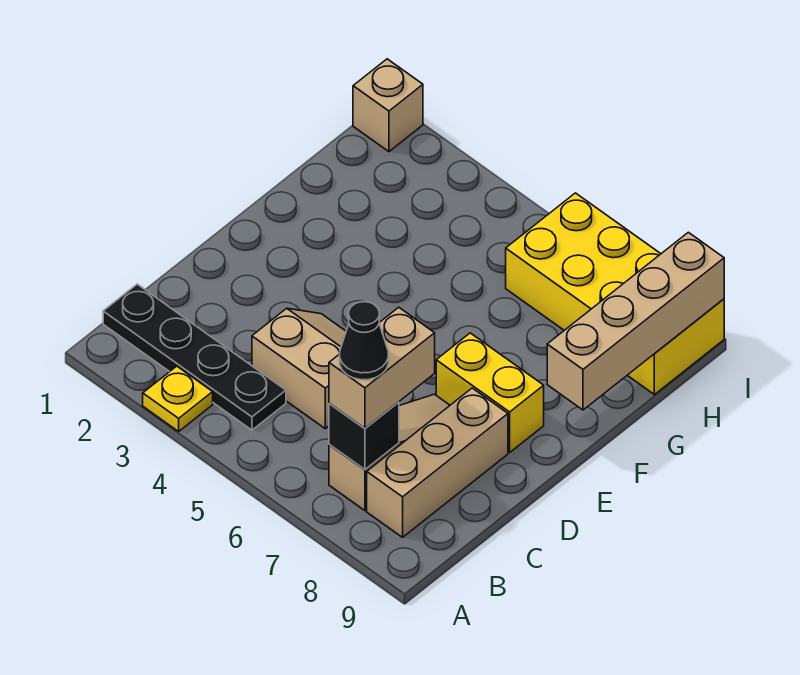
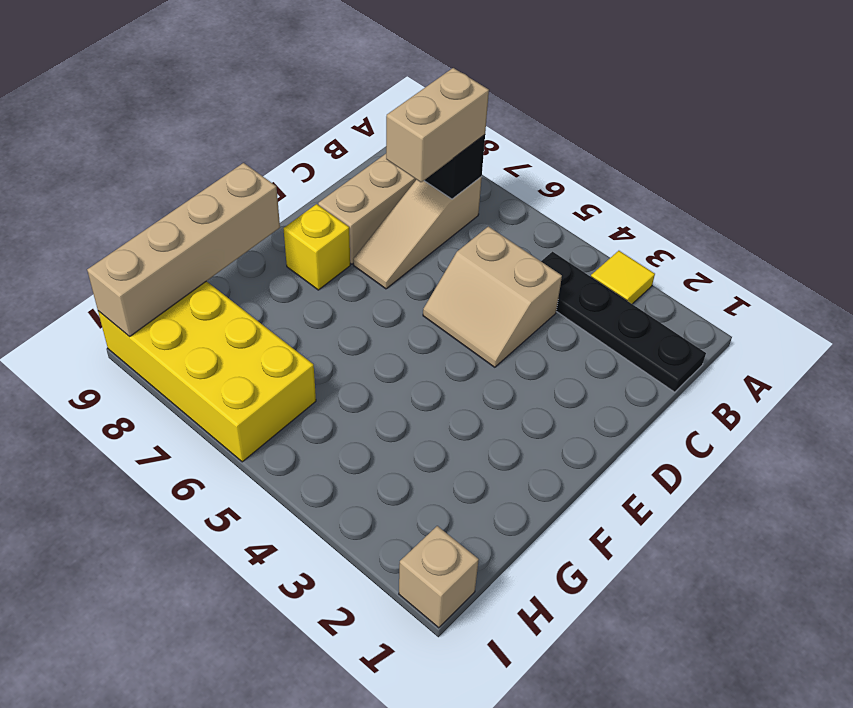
yellow 1x1 plate [143,366,213,431] -> yellow 1x1 tile [591,251,655,304]
black 1x1 cone [340,302,389,380] -> none
yellow 1x2 brick [436,333,544,452] -> yellow 1x1 brick [283,204,350,290]

